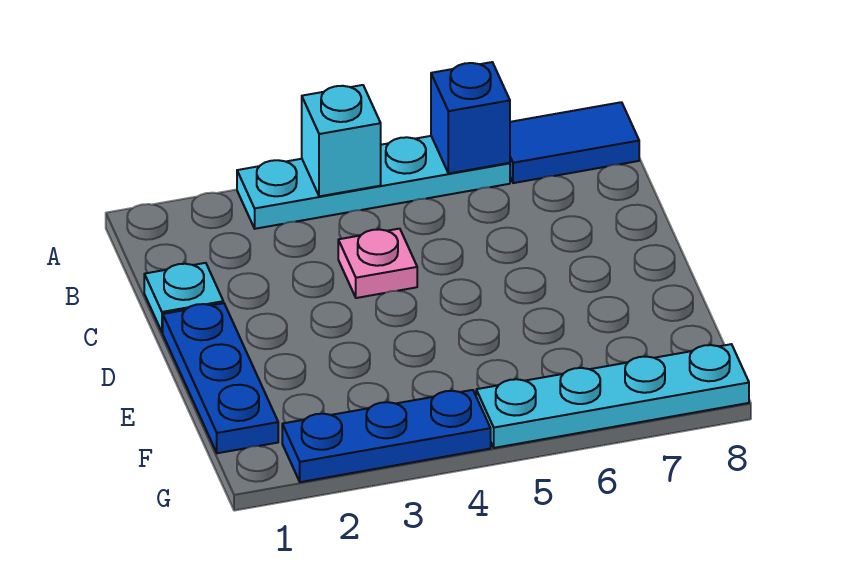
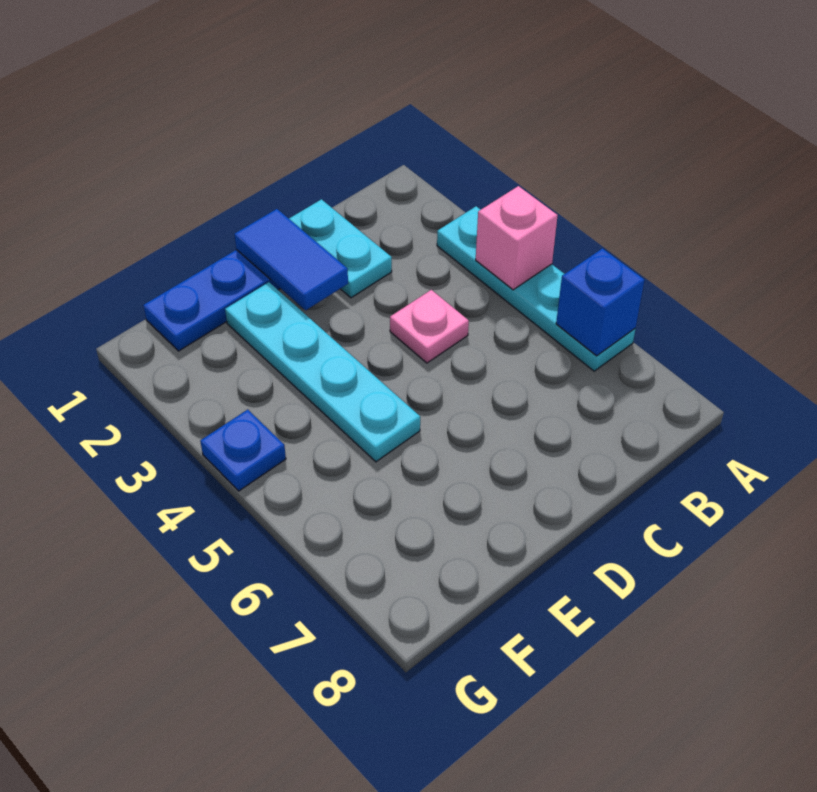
cyan 1x1 brick [302,85,381,196] -> pink 1x1 brick [476,186,558,290]
blue 1x2 tile [510,102,639,183] -> blue 1x2 tile moved to [234,209,348,310]
cyan 1x1 plate [144,263,223,332] -> cyan 1x2 plate [289,199,392,298]
blue 1x3 plate [282,390,491,482] -> blue 1x1 plate [200,410,286,491]
cyan 1x4 plate [476,344,749,448] -> cyan 1x4 plate moved to [225,282,420,462]

